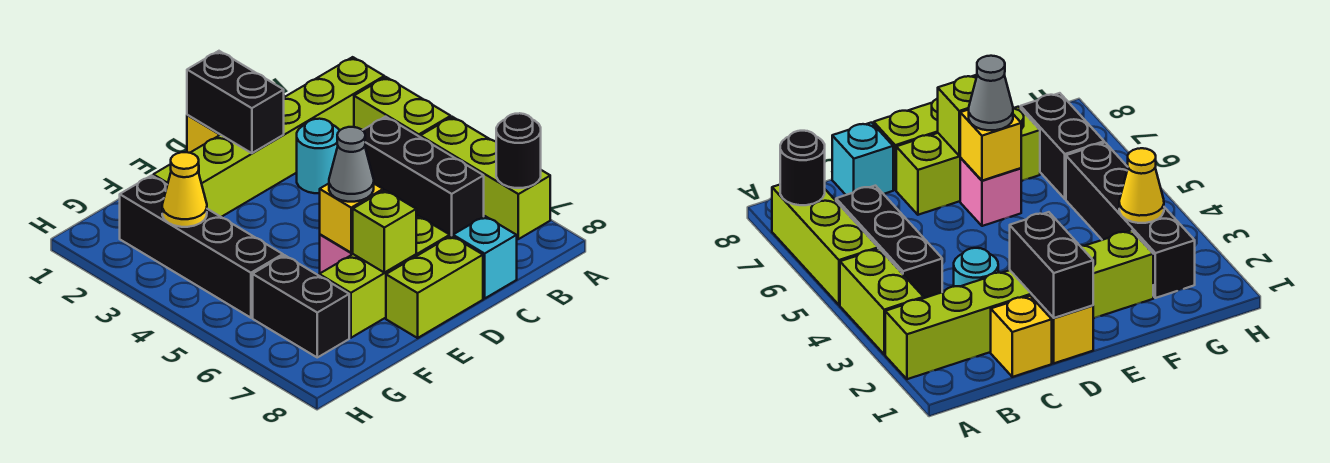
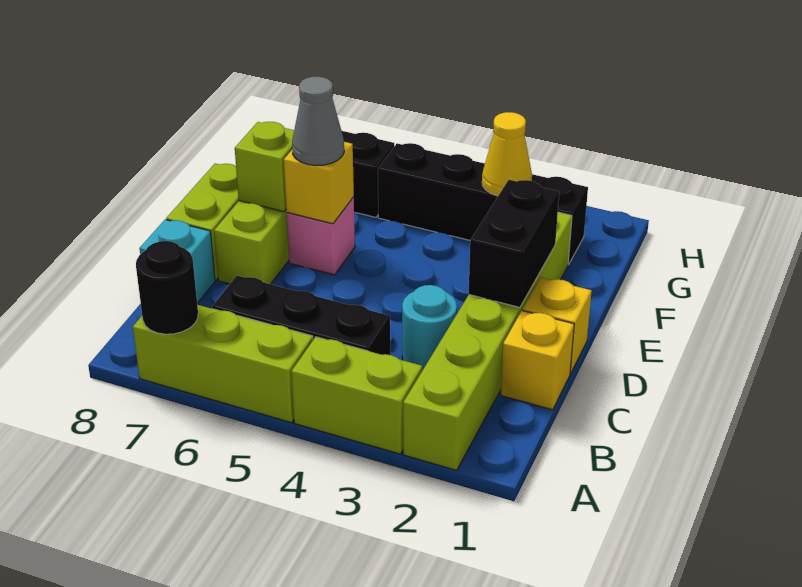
black 1x2 brick [187,51,284,153] -> black 1x2 brick turned to [469,180,559,307]

